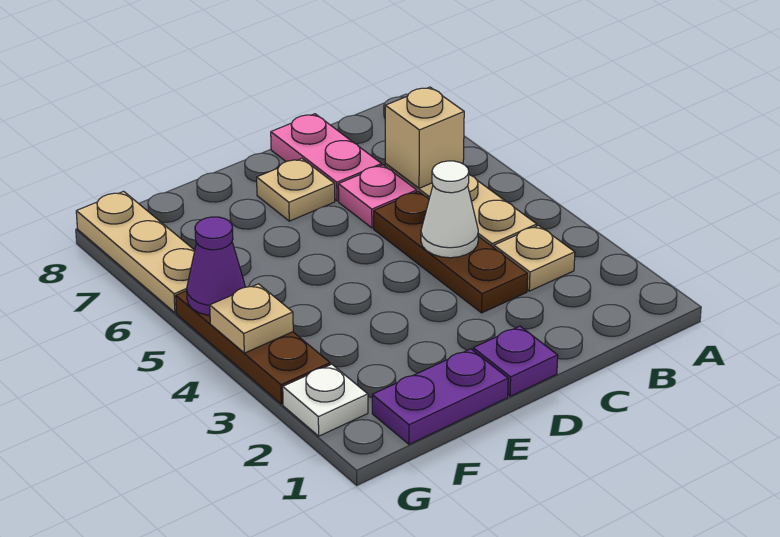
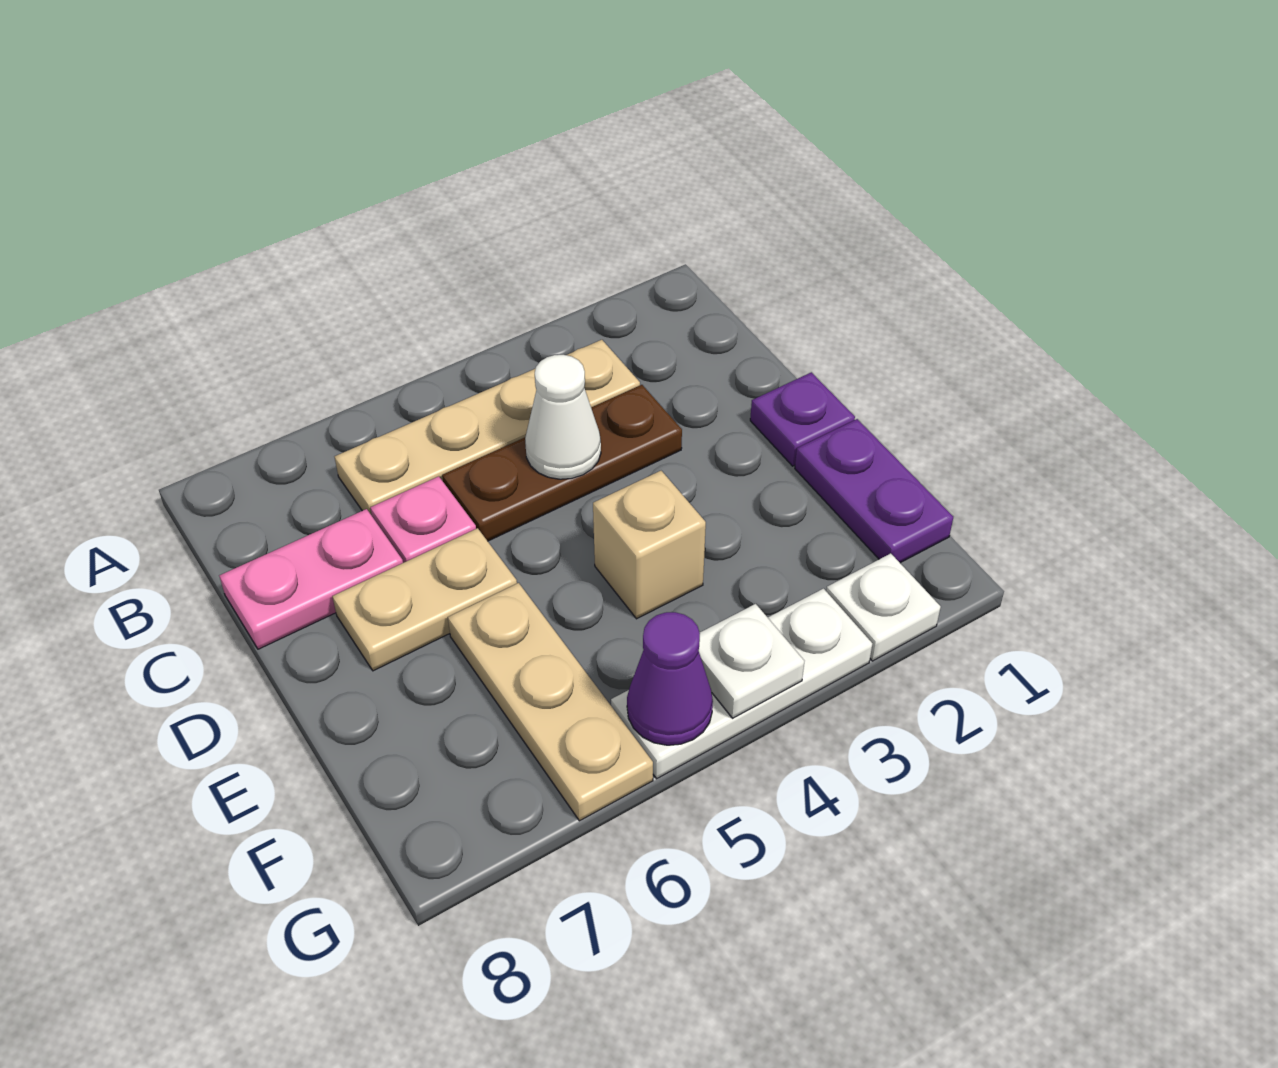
tan 1x1 brick [385,87,464,188] -> tan 1x1 brick moved to [593,471,706,619]
tan 1x1 plate [257,158,335,221] -> tan 1x2 plate [332,528,517,671]
brown 1x3 plate [176,291,330,404] -> white 1x3 plate [611,589,872,779]
tan 1x1 plate [210,284,293,353] -> white 1x1 plate [699,604,804,718]
tan 1x3 plate [76,191,195,313] -> tan 1x3 plate turned to [448,583,653,821]

